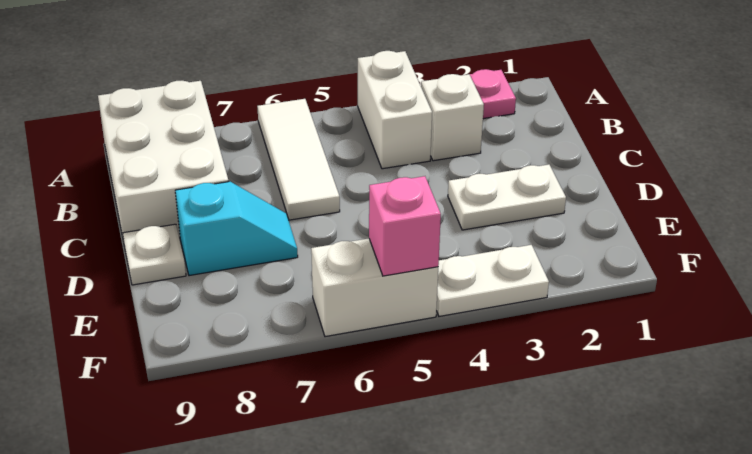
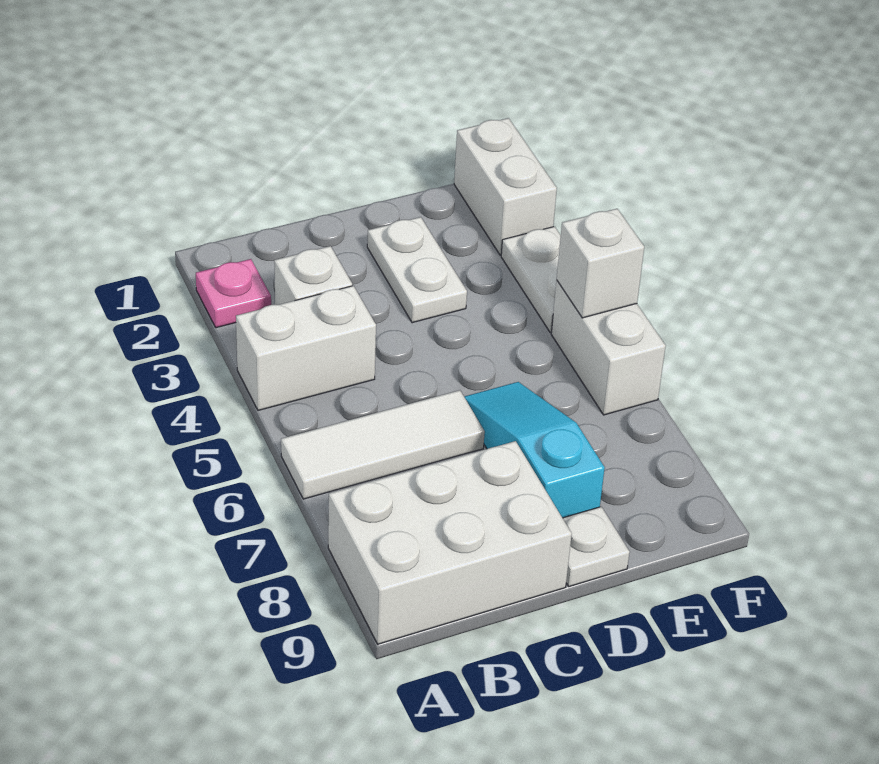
cyan 1x2 slope [175,182,298,276] -> cyan 1x3 slope [464,382,605,518]
none -> white 1x2 brick [454,118,557,255]
pink 1x1 brick [369,176,441,276] -> white 1x1 brick [557,209,644,318]

